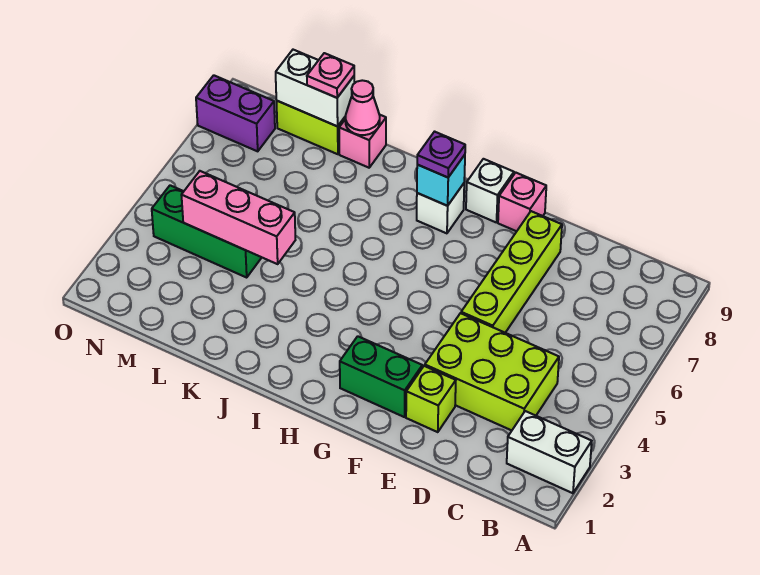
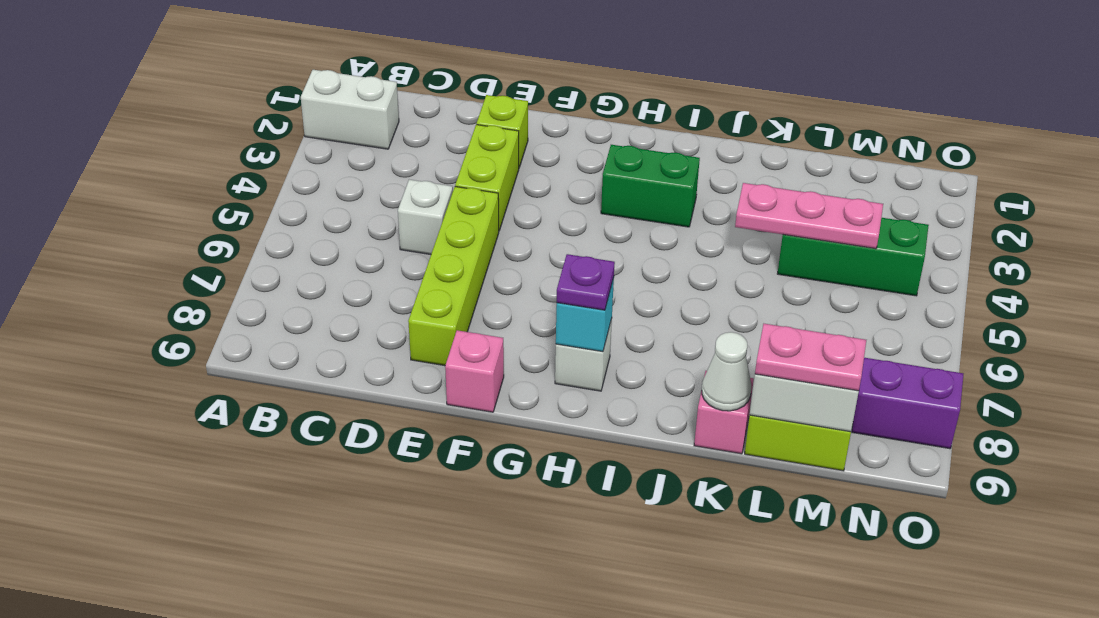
lime 2x3 brick [425,313,559,430] -> lime 1x2 brick [455,125,519,230]
green 1x2 brick [340,336,422,417] -> green 1x2 brick moved to [601,145,700,227]
white 1x1 brick [466,159,514,223] -> white 1x1 brick moved to [398,180,453,254]
pink 1x3 brick [181,171,295,264] -> pink 1x3 plate [735,183,883,249]
pink 1x1 cone [345,80,380,135] -> white 1x1 cone [702,332,751,411]
pink 1x1 plate [307,53,354,98] -> pink 1x2 plate [755,324,866,391]

